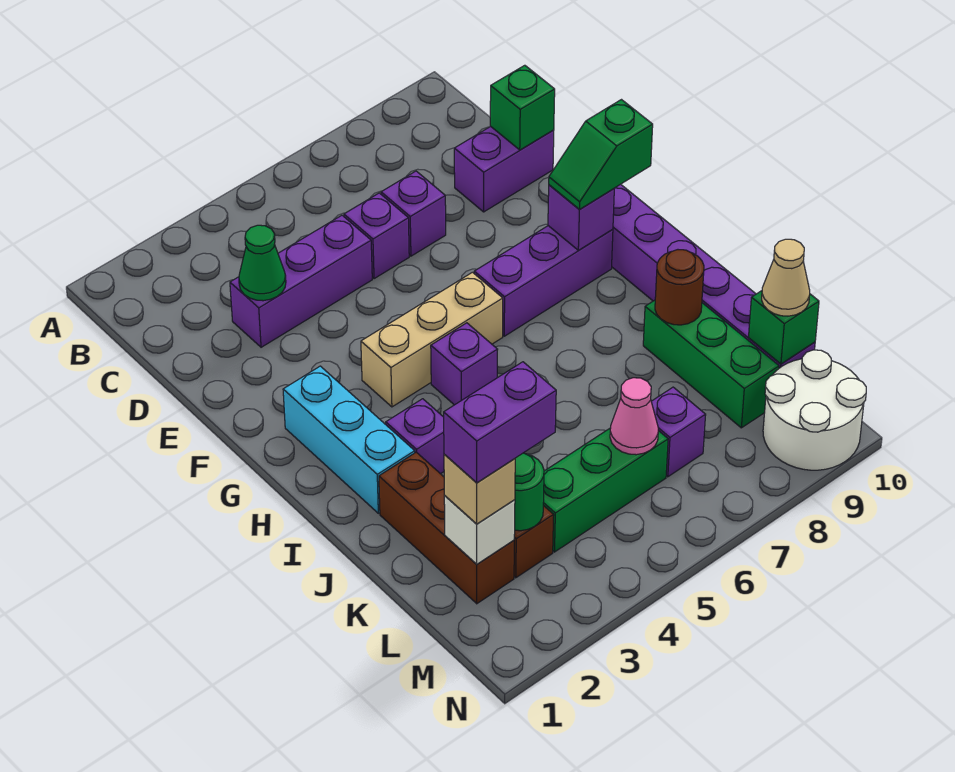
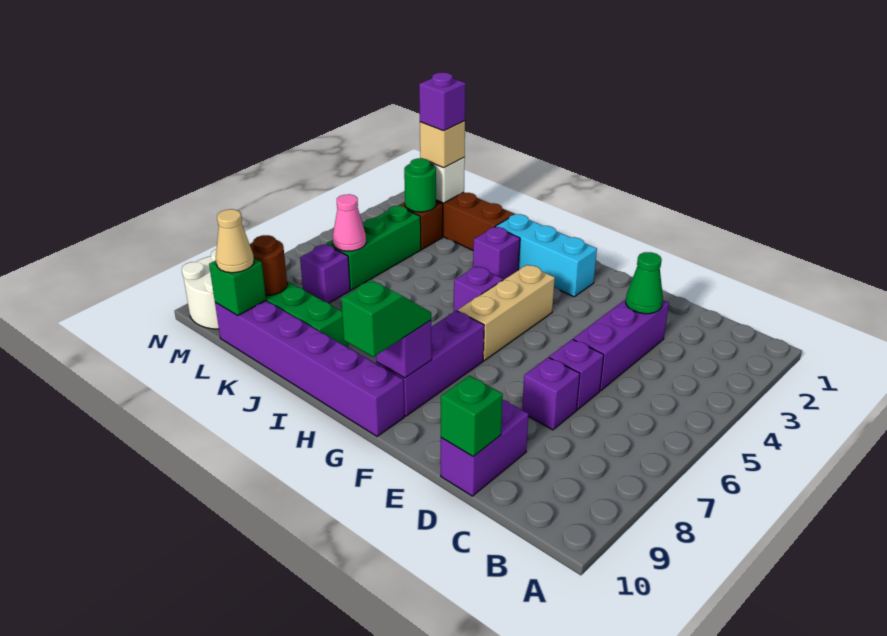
brown 1x1 round brick [655,250,704,325] -> brown 1x1 round brick moved to [250,235,287,295]
purple 1x2 brick [444,362,556,483] -> purple 1x1 brick [419,72,466,131]

